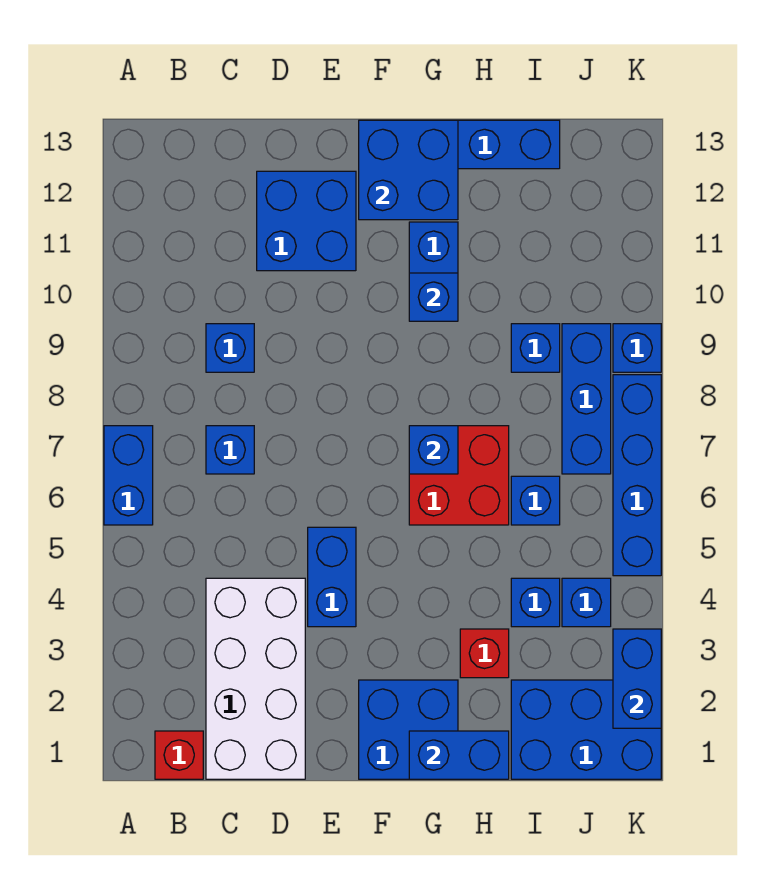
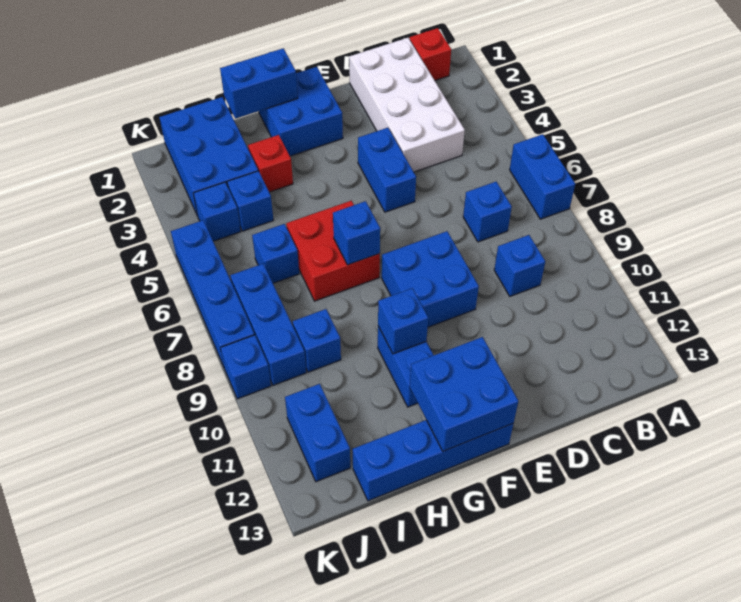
blue 2x2 brick [257,171,356,271] -> blue 2x2 brick moved to [382,231,479,327]
blue 2x3 brick [511,680,661,779] -> blue 2x3 brick turned to [159,97,258,216]
blue 1x2 brick [613,629,661,728] -> blue 1x2 brick moved to [285,384,350,482]

